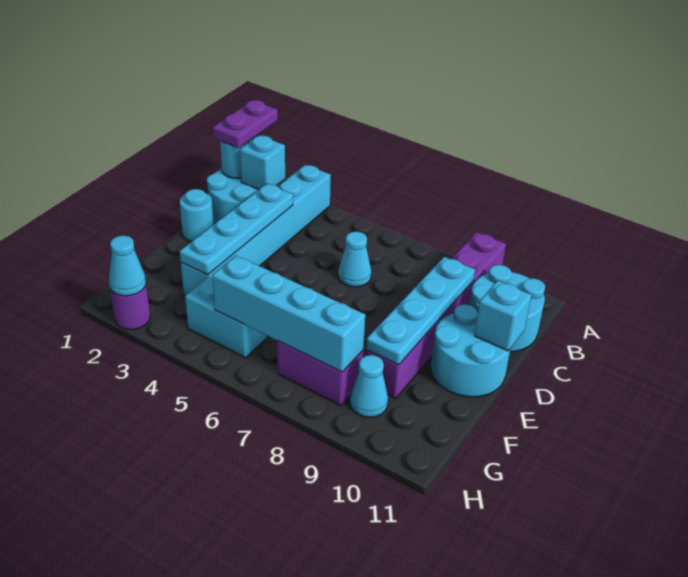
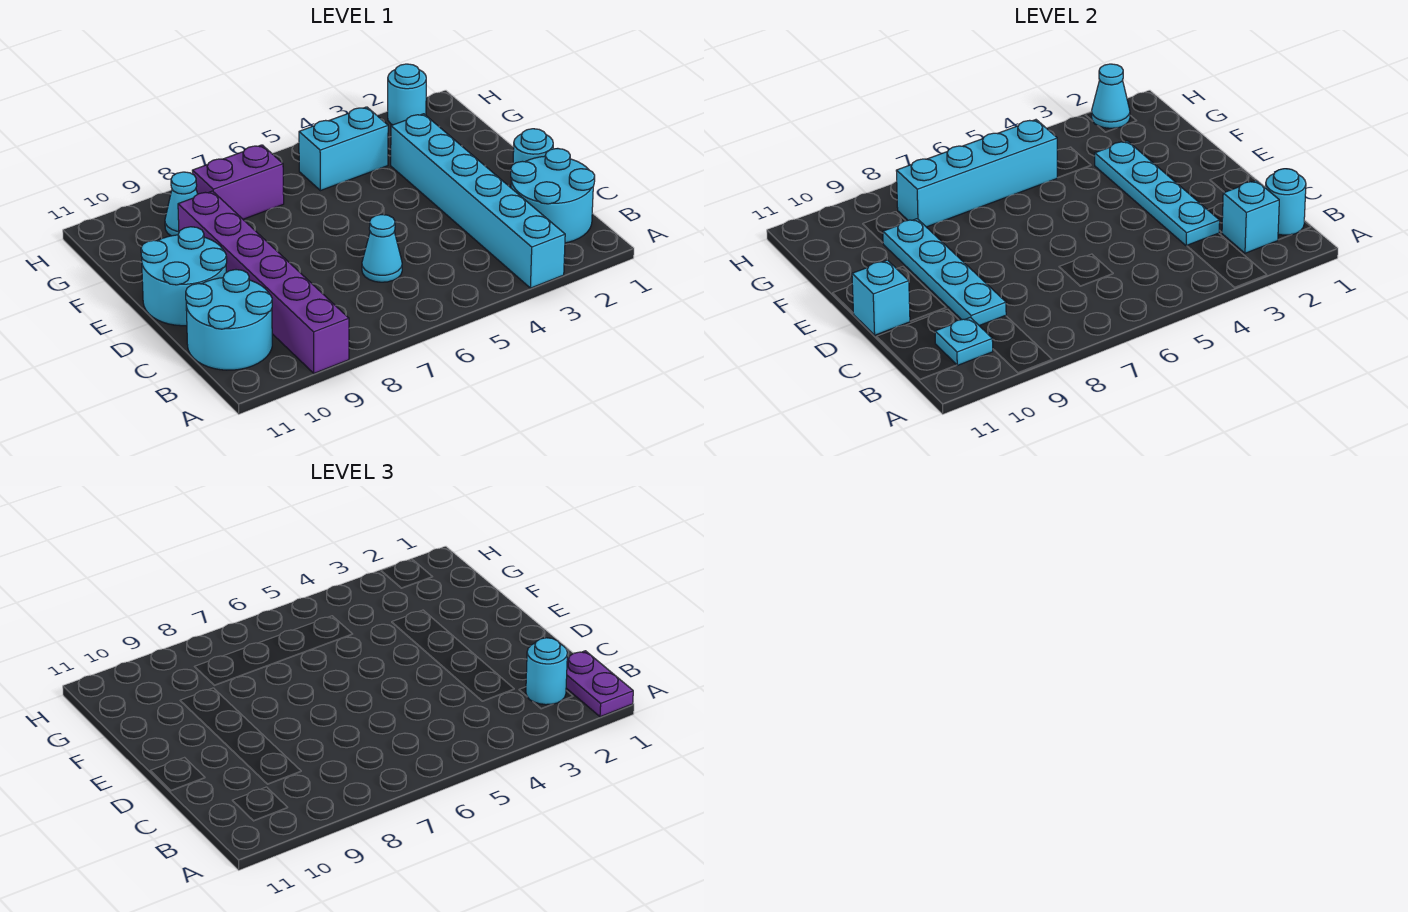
none -> cyan 1x1 round brick [526,638,567,705]
none -> cyan 1x1 plate [935,317,993,365]
purple 1x1 round brick [110,285,150,330] -> cyan 1x1 round brick [388,64,426,125]

